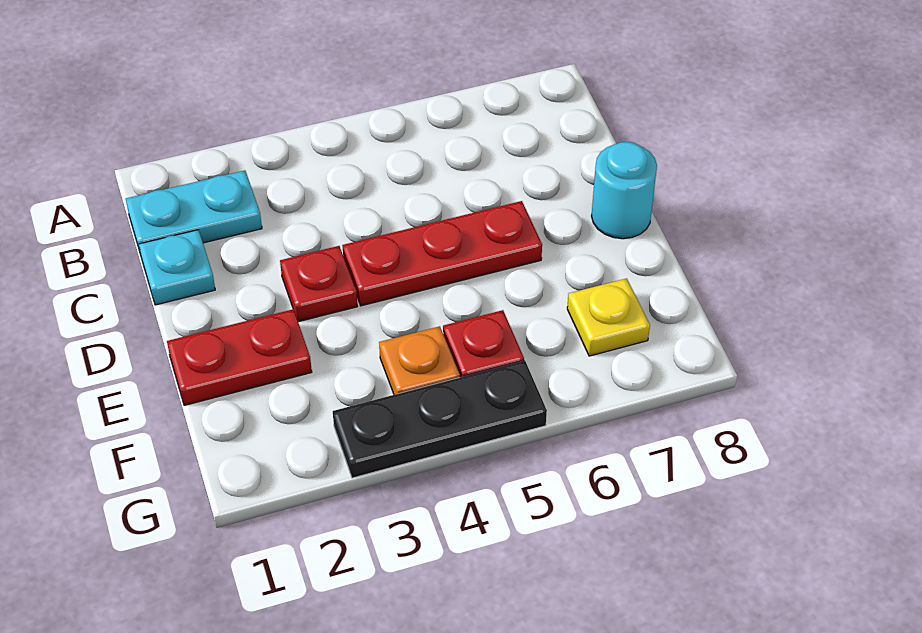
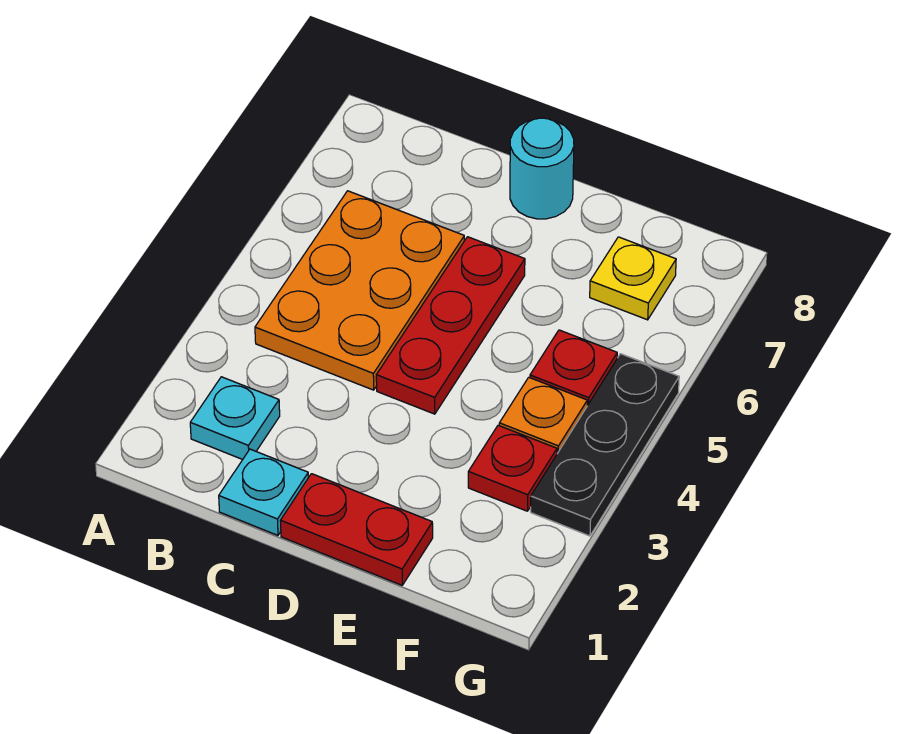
cyan 1x2 plate [126,171,262,255] -> cyan 1x1 plate [190,377,280,460]
none -> orange 2x3 plate [255,191,464,390]
red 1x1 plate [280,246,358,322] -> red 1x1 plate moved to [468,425,557,511]
red 1x2 plate [167,309,312,405] -> red 1x2 plate turned to [280,474,433,585]

